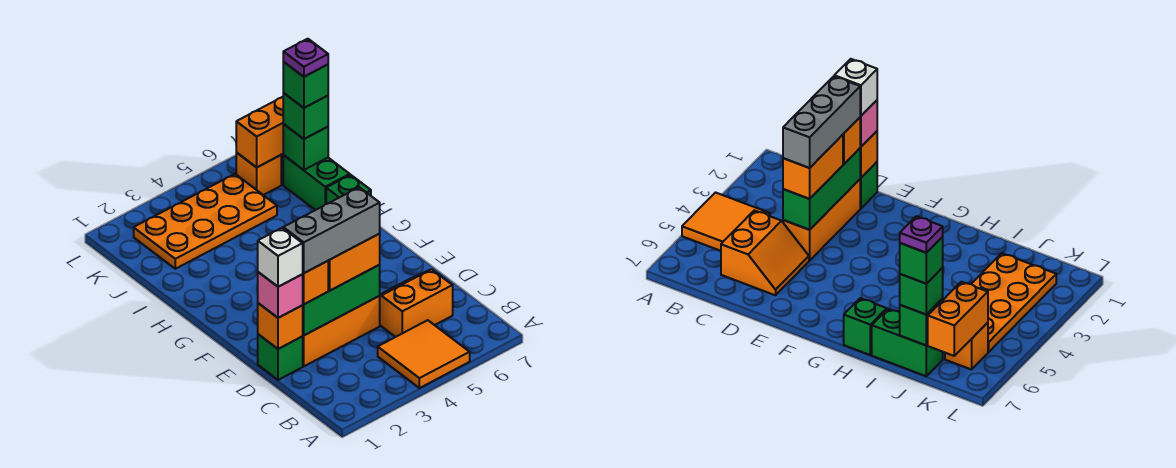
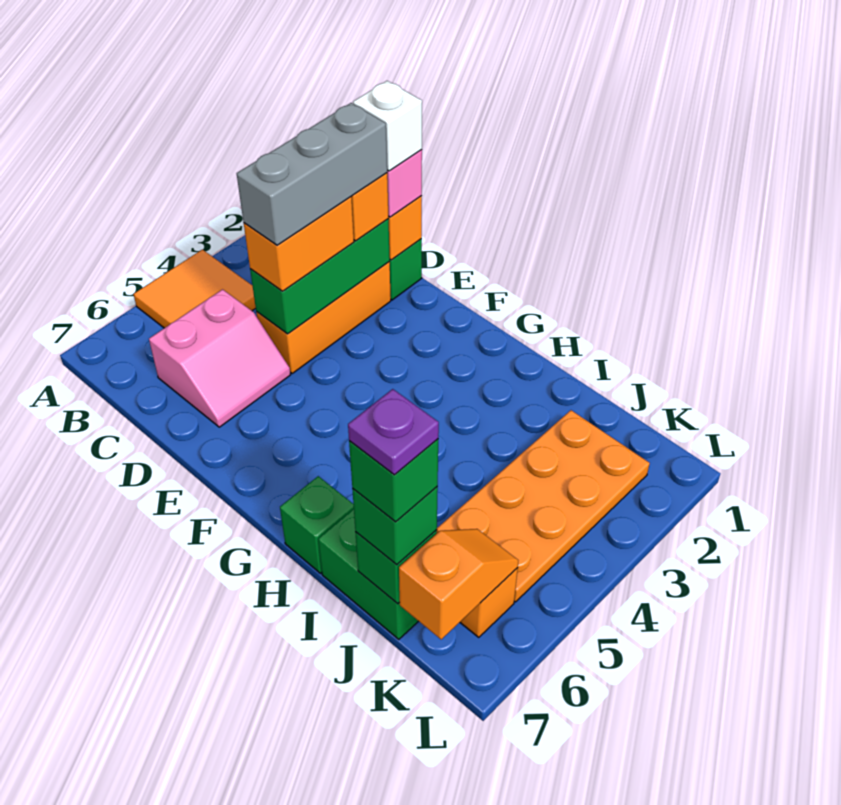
orange 2x2 slope [380,269,453,337] -> pink 2x2 slope [149,290,291,427]
orange 1x2 brick [236,97,283,167] -> orange 1x2 slope [399,529,519,639]

